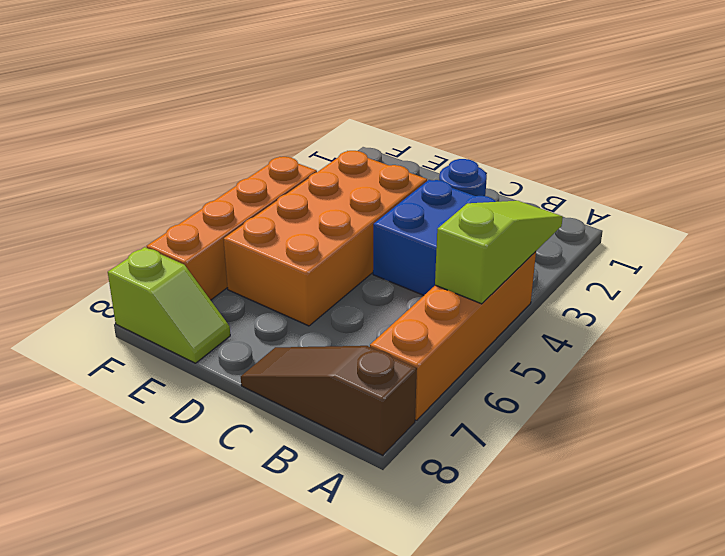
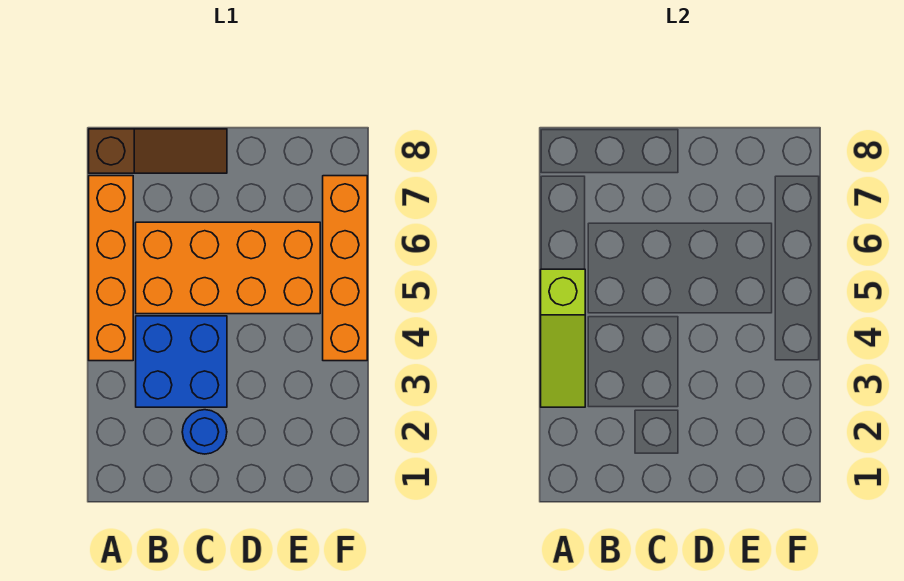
orange 2x4 brick [224,151,427,326] -> orange 2x4 brick turned to [136,222,320,314]
lime 1x2 slope [108,247,230,363] -> none

